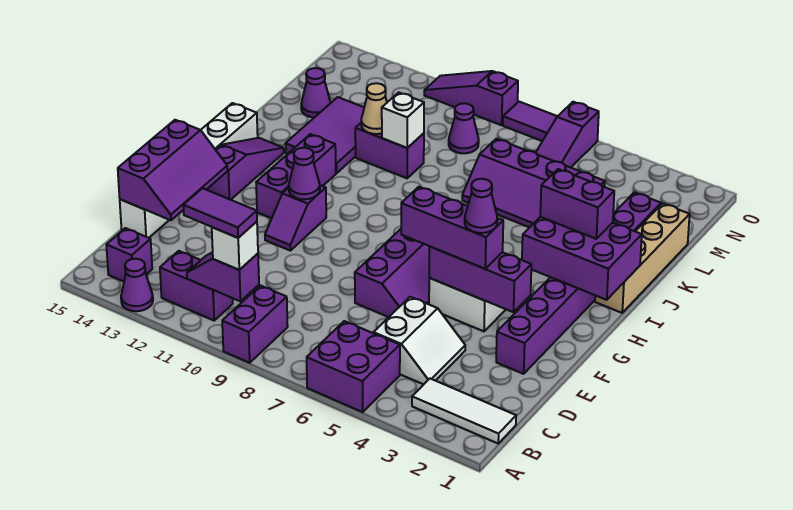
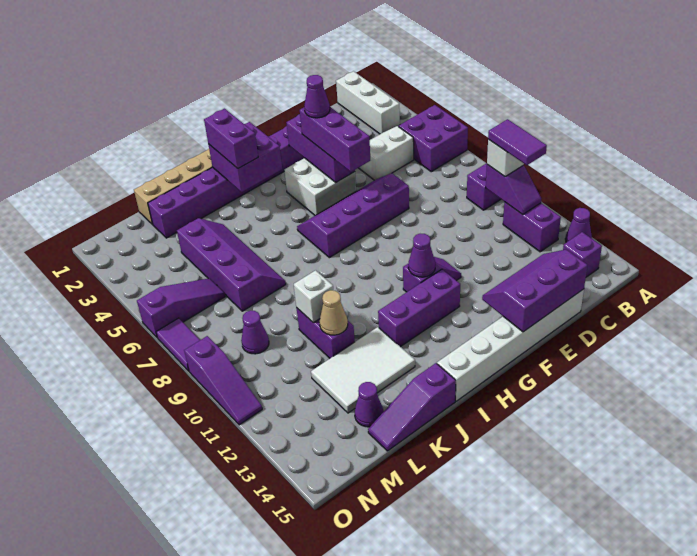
white 1x3 tile [412,379,516,443] -> white 1x3 brick [336,71,400,134]
purple 1x3 slope [207,138,284,200] -> purple 1x3 slope moved to [368,363,456,451]
purple 2x3 brick [522,217,642,300] -> purple 2x2 brick [208,122,282,192]
purple 2x3 tile [285,97,364,173] -> white 2x3 tile [311,327,415,413]

